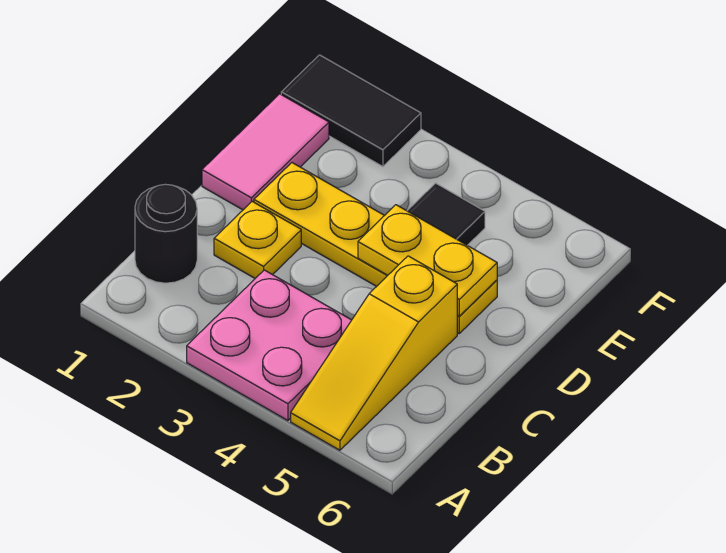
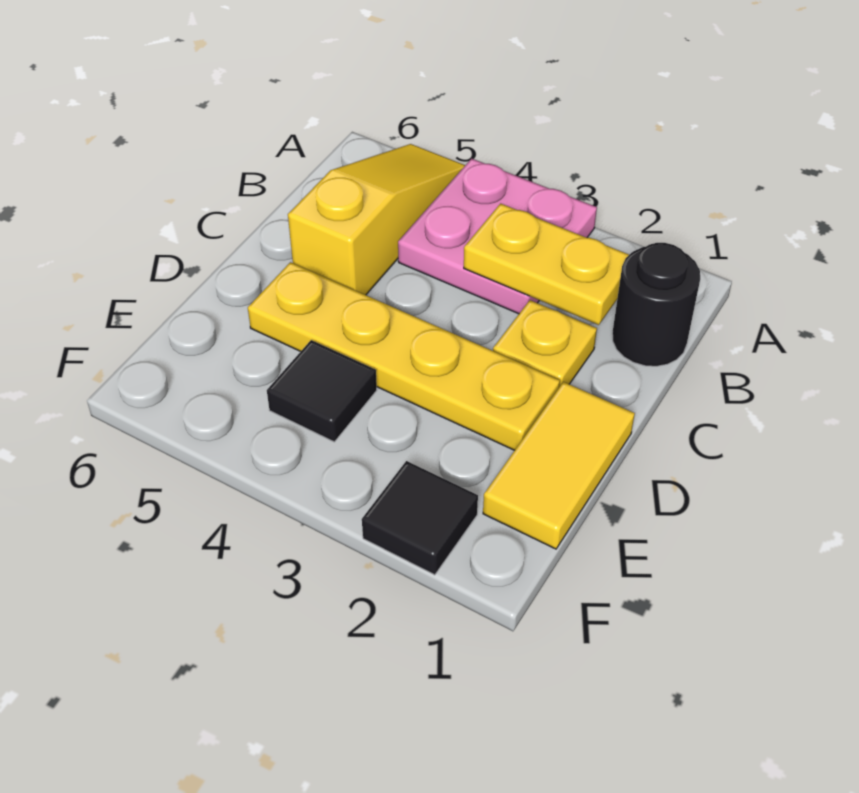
pink 1x2 tile [202,94,329,210] -> yellow 1x2 tile [483,382,635,549]
yellow 1x2 plate [358,205,497,316] -> yellow 1x2 plate moved to [464,203,629,325]
black 1x2 tile [281,55,421,167] -> black 1x1 tile [362,461,478,575]

